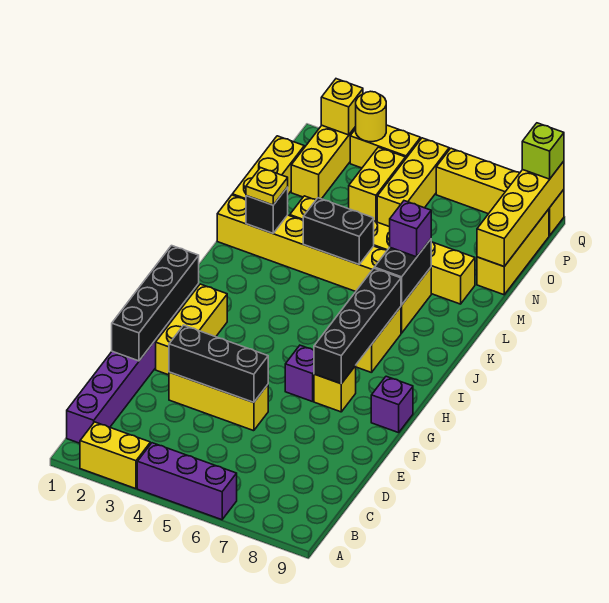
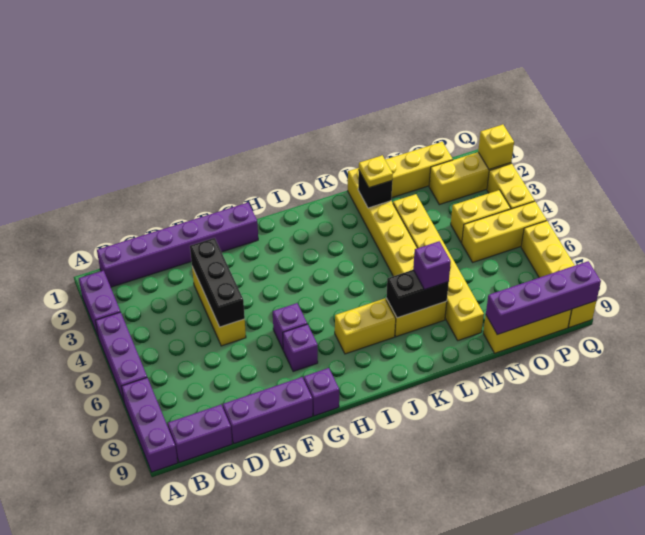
yellow 1x2 brick [80,422,150,489] -> purple 1x2 brick [79,271,120,336]
none -> purple 1x3 brick [121,378,178,472]
none -> purple 1x2 brick [168,405,232,463]
none -> purple 1x3 brick [223,377,313,444]
black 1x4 brick [112,246,199,361] -> none
yellow 1x3 brick [156,284,227,375] -> none
yellow 1x1 brick [314,366,356,412] -> purple 1x1 brick [283,324,318,372]
black 1x4 brick [314,268,401,384] -> none
black 1x2 brick [303,198,374,264] -> none
yellow 1x4 brick [477,161,564,266] -> purple 1x4 brick [486,261,601,335]
yellow 1x1 round brick [355,91,386,142] -> none
lime 1x1 brick [522,123,564,179] -> none

